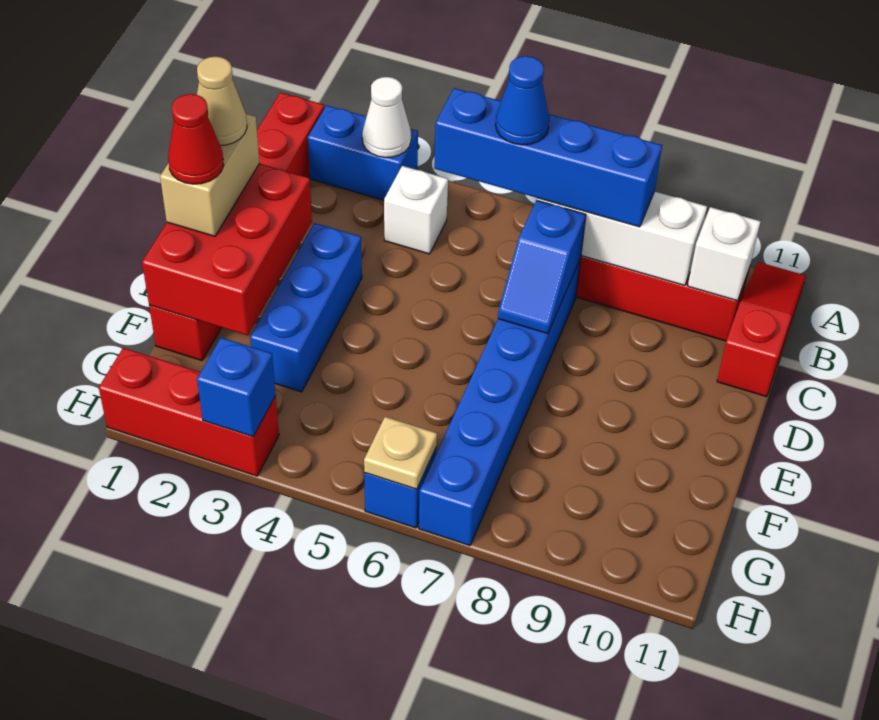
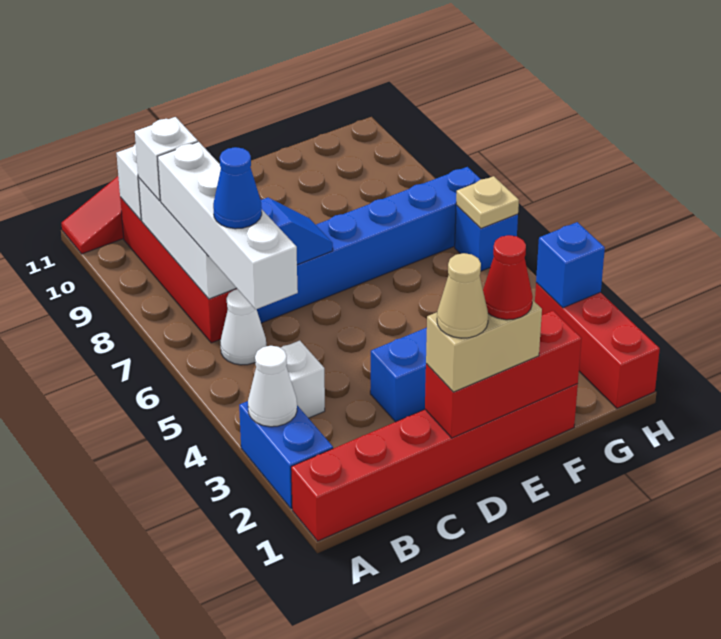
blue 1x4 brick [434,88,662,227] -> white 1x4 brick [158,142,298,309]
none -> white 1x1 cone [220,289,266,365]
none -> white 1x1 brick [135,117,198,201]
red 2x3 brick [142,163,312,335] -> red 1x3 brick [425,311,582,438]

